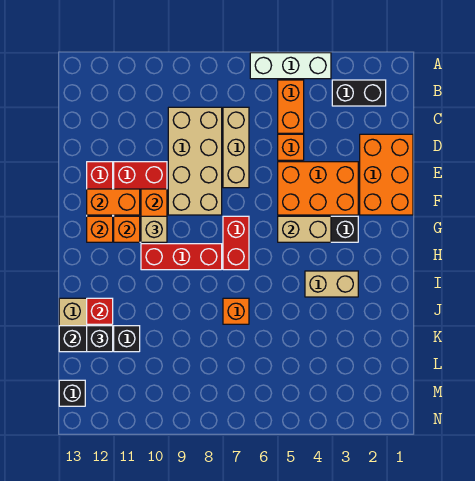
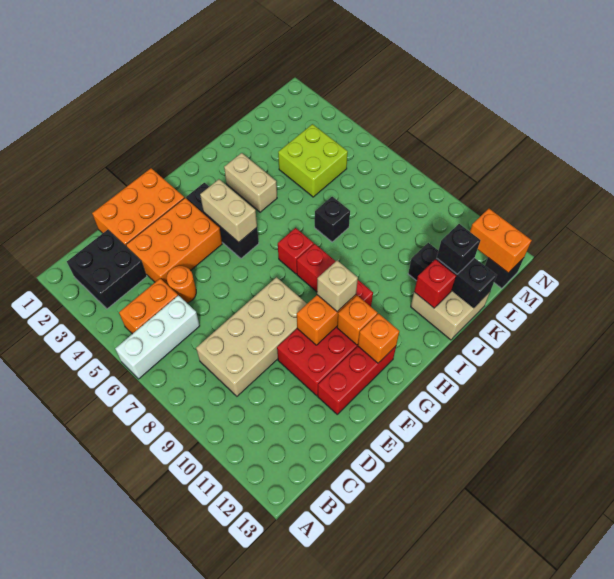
white 1x3 brick [250,53,331,79] -> white 1x3 brick turned to [115,295,200,379]
black 1x2 brick [332,80,386,106] -> black 2x2 brick [67,230,147,309]
tan 1x3 brick [223,107,249,188] -> none
orange 1x1 brick [278,134,304,160] -> orange 1x1 round brick [167,266,196,303]
orange 2x3 brick [278,162,358,215] -> orange 2x3 brick turned to [126,198,222,286]
orange 1x2 brick [87,189,140,215] -> orange 1x2 brick moved to [470,209,532,273]
red 1x2 brick [223,216,249,270] -> red 1x1 brick [278,228,314,274]
orange 1x1 brick [223,298,249,324] -> black 1x1 brick [315,197,350,242]
none -> lime 2x2 brick [278,124,348,197]

